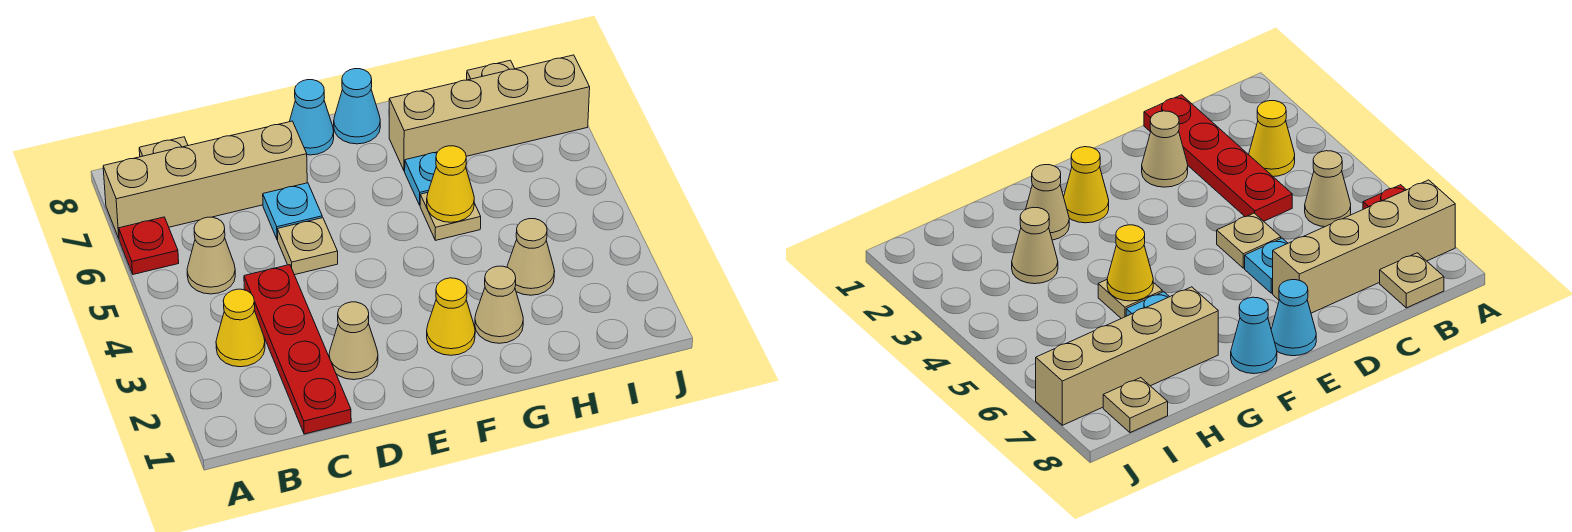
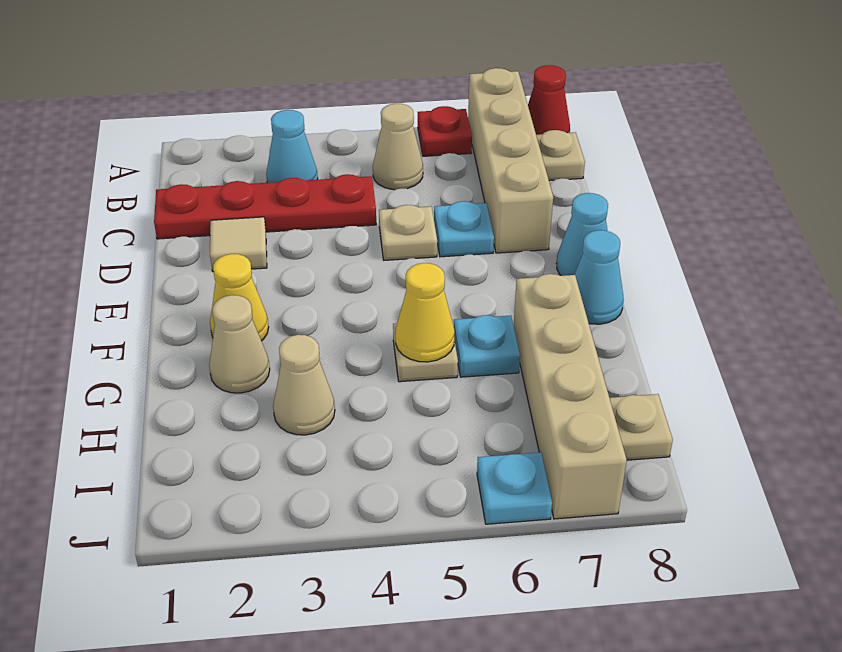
none -> red 1x1 cone [528,65,570,135]
yellow 1x1 cone [216,289,265,367] -> cyan 1x1 cone [266,110,318,183]
tan 1x1 cone [329,302,378,380] -> tan 1x1 tile [210,217,267,272]
none -> cyan 1x1 plate [477,452,552,524]

